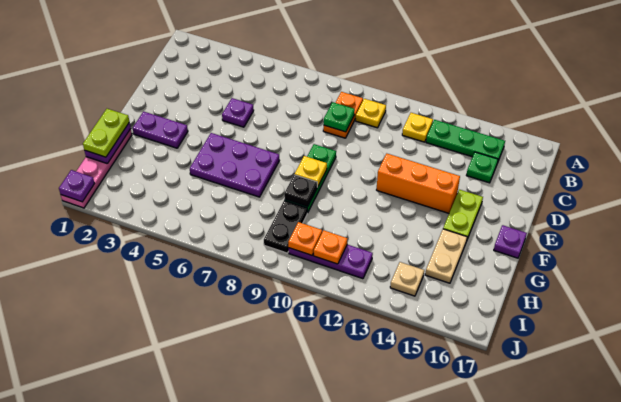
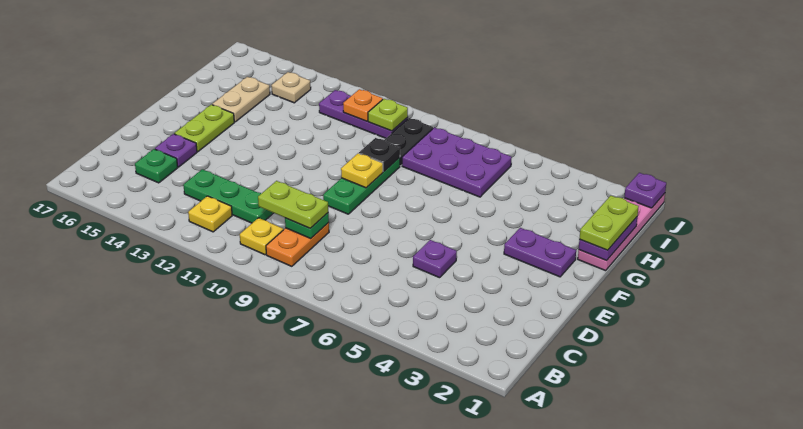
green 1x3 plate [426,120,505,163] -> green 1x3 plate moved to [184,169,273,223]
none -> lime 1x2 plate [258,181,328,228]
orange 1x3 brick [377,154,460,213] -> none
purple 2x3 plate [190,133,279,197] -> purple 2x3 plate moved to [402,128,512,197]
purple 1x1 plate [494,225,527,258] -> purple 1x1 plate moved to [155,134,197,167]
orange 1x1 plate [288,222,322,255] -> lime 1x1 plate [368,99,408,131]

